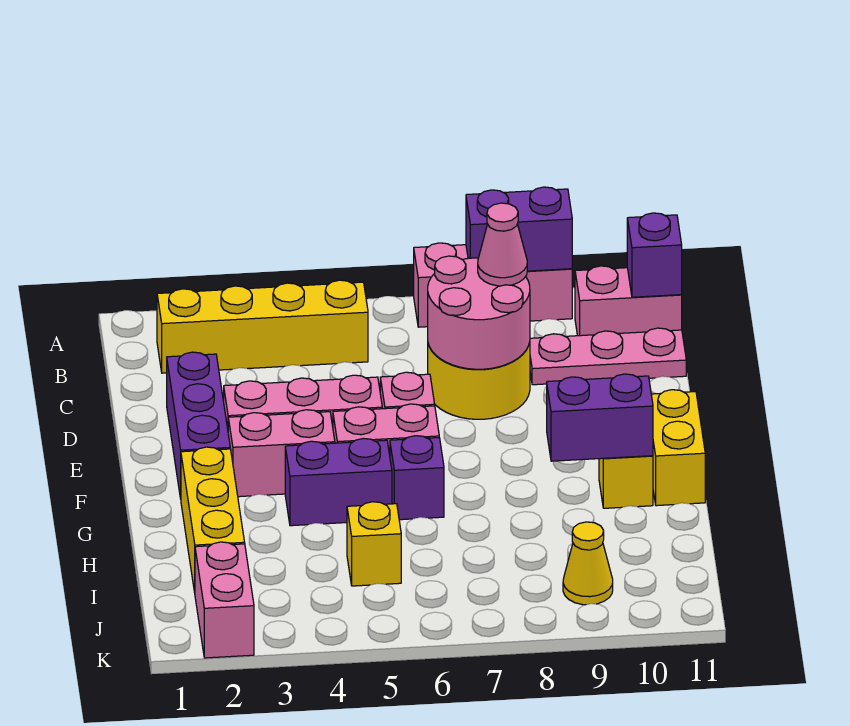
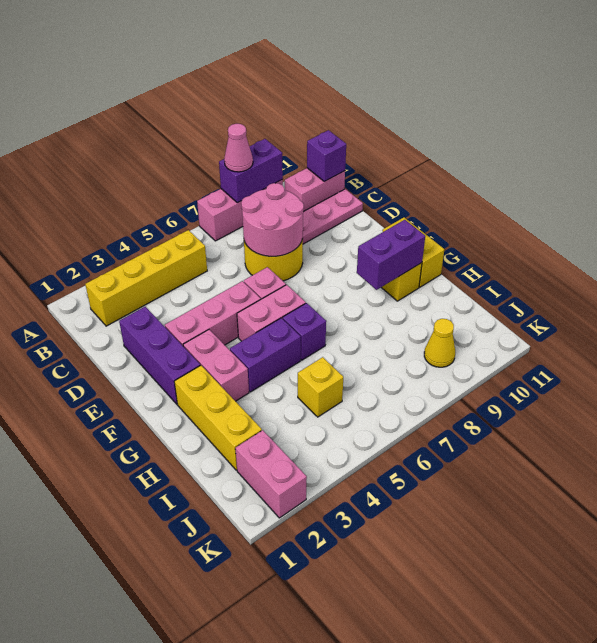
pink 1x1 cone [478,203,527,286] -> pink 1x1 cone moved to [224,124,253,172]
pink 1x2 brick [228,410,335,497] -> pink 1x2 brick turned to [183,330,249,401]

